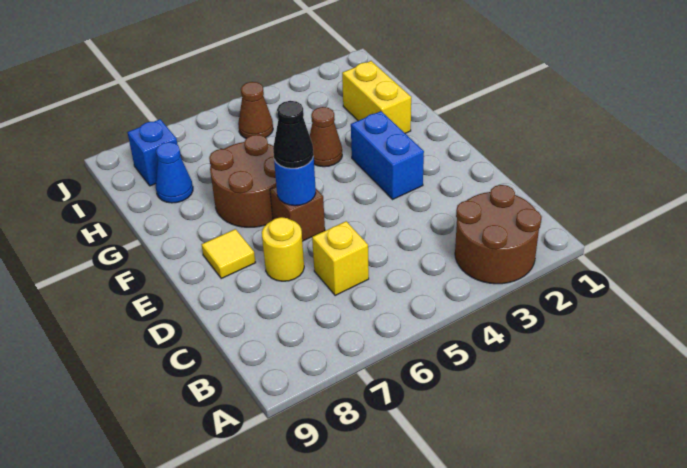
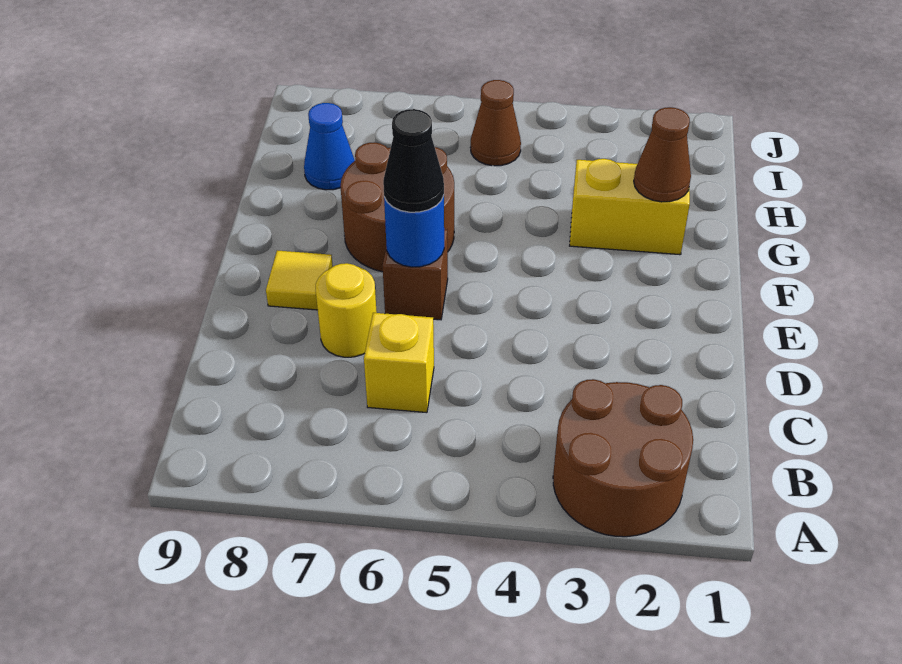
blue 1x2 brick [351,111,424,199] -> none
yellow 1x2 brick [342,61,411,133] -> yellow 1x2 brick turned to [570,159,690,255]
brown 1x1 cone [310,107,342,167] -> brown 1x1 cone moved to [634,107,691,202]
blue 1x1 brick [128,119,177,186] -> none

